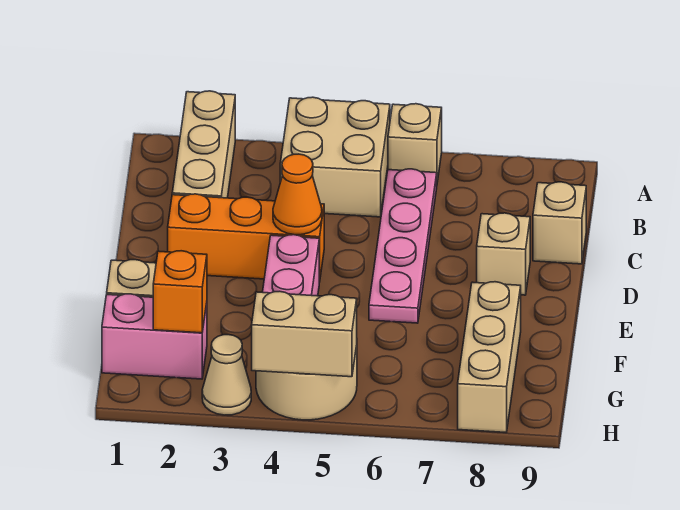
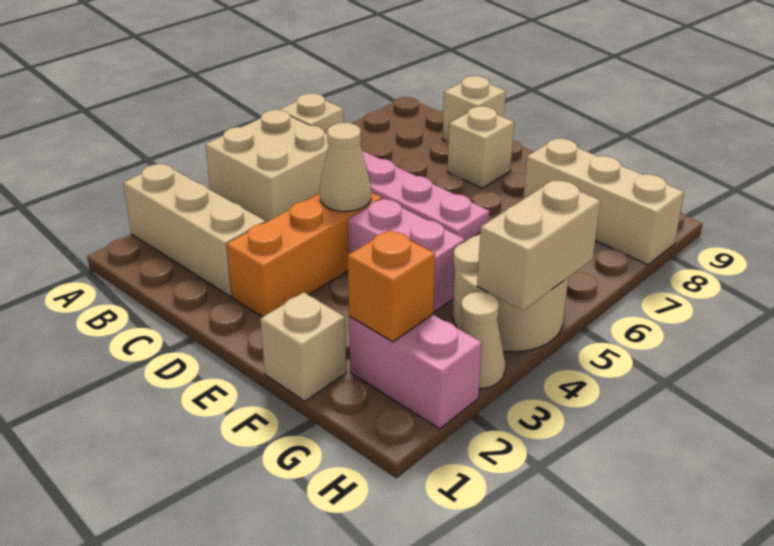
orange 1x1 cone [273,154,322,235] -> tan 1x1 cone [320,123,371,211]
pink 1x2 brick [102,294,207,379] -> pink 1x2 brick turned to [349,315,482,429]

